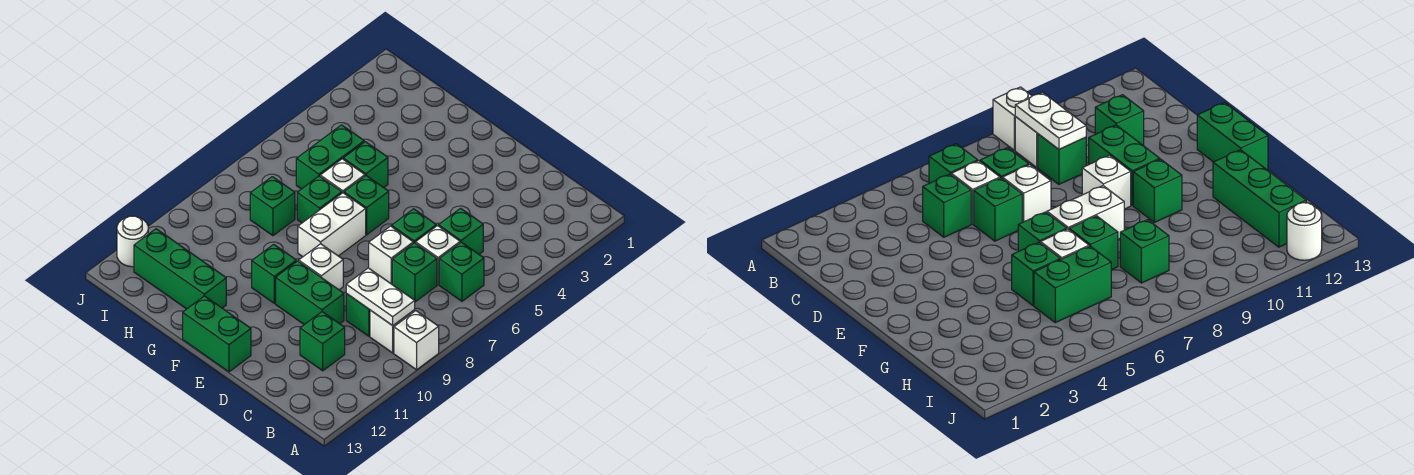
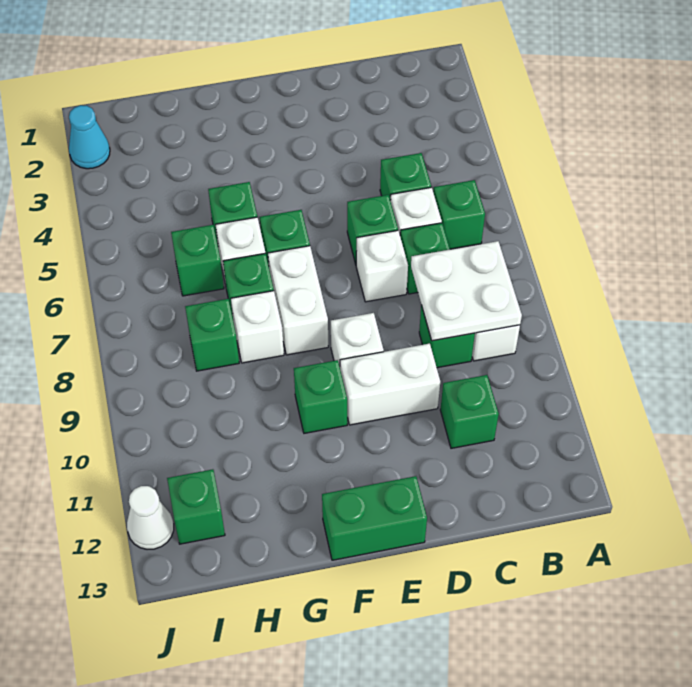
white 1x1 brick [394,311,439,370] -> white 1x1 brick moved to [231,291,284,363]
white 1x2 plate [346,268,415,326] -> white 2x2 plate [411,241,522,341]
green 1x2 brick [276,261,344,325] -> white 1x2 brick [340,343,440,425]
green 1x3 brick [134,229,226,309] -> green 1x1 brick [167,469,225,544]
green 1x2 brick [296,125,364,189] -> green 1x1 brick [171,225,224,296]
none -> cyan 1x1 cone [69,105,110,169]
white 1x1 round brick [117,216,148,267] -> white 1x1 cone [127,486,174,549]

